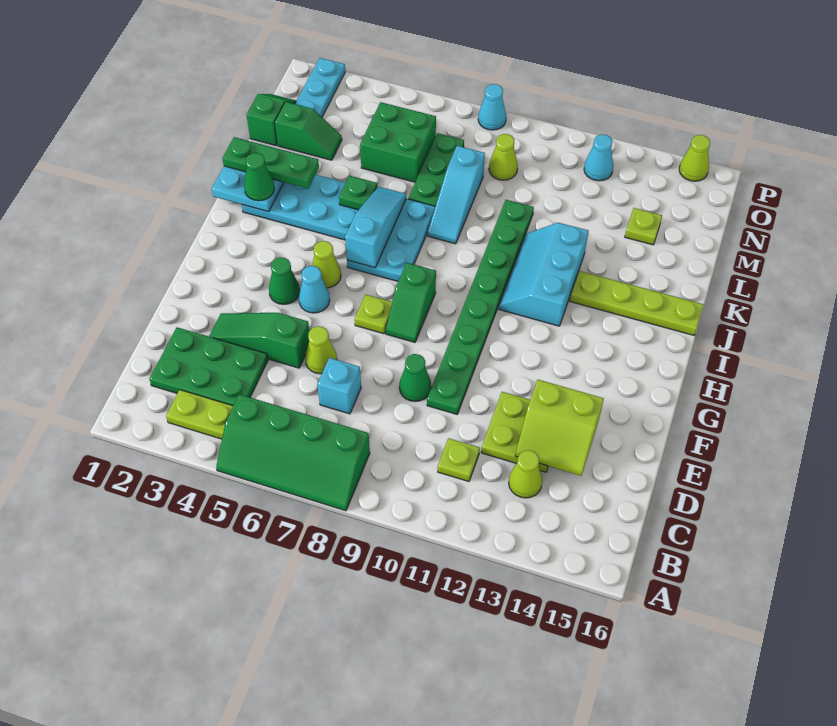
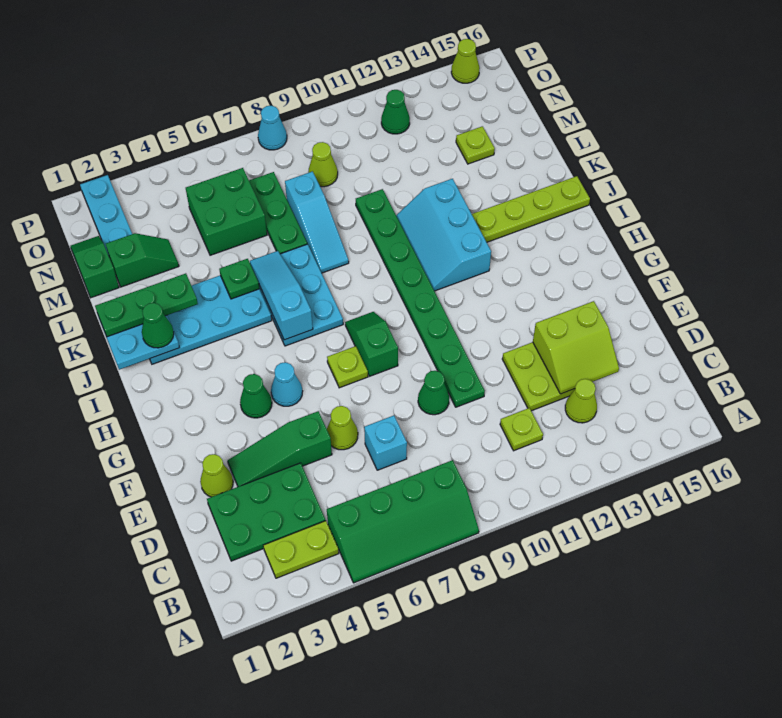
green 1x2 slope [386,263,436,342] -> green 1x2 slope turned to [345,312,398,376]
lime 1x1 cone [312,241,341,288] -> lime 1x1 cone moved to [200,454,233,497]
cyan 1x1 cone [584,134,613,181] -> green 1x1 cone [381,90,410,134]

